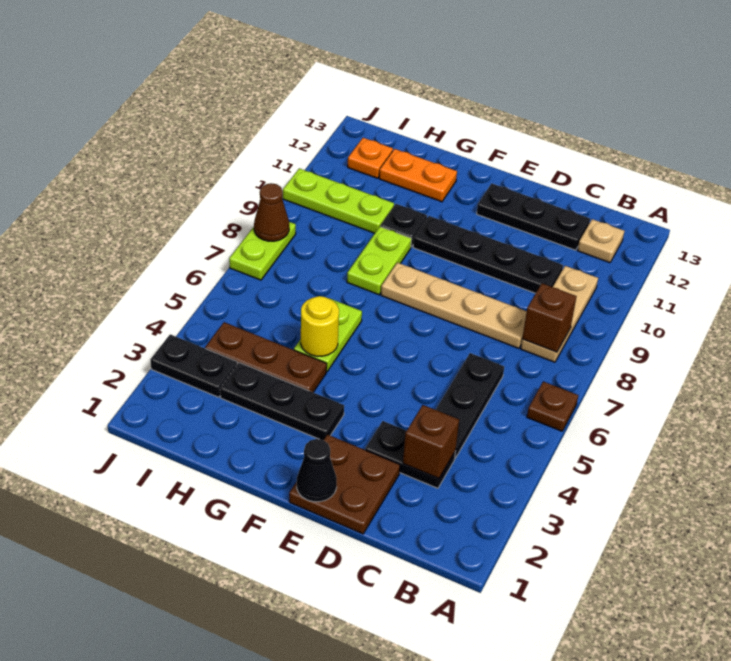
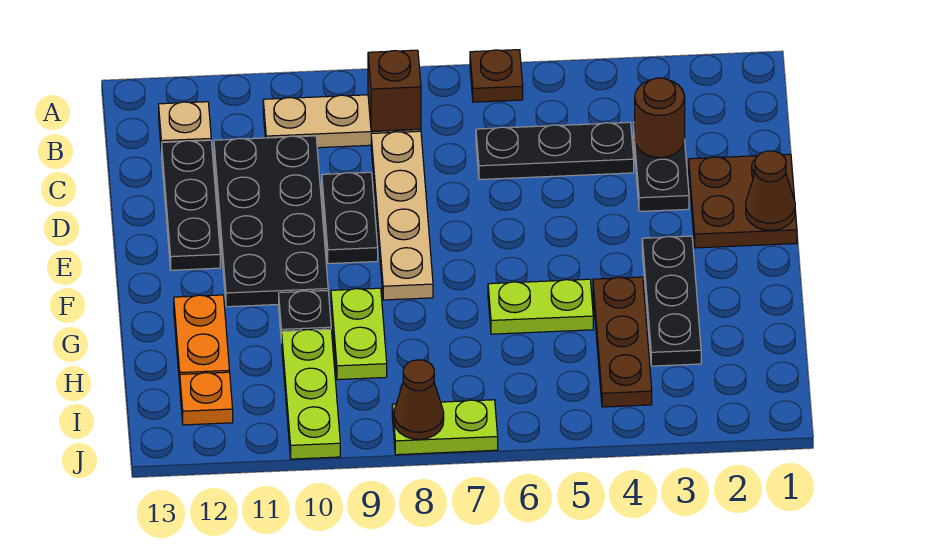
brown 1x1 brick [403,405,459,478] -> brown 1x1 round brick [635,78,685,158]
black 1x4 plate [413,216,563,293] -> black 2x4 plate [214,136,328,307]
black 1x1 cone [297,439,337,502] -> brown 1x1 cone [746,151,795,230]
yellow 1x1 round brick [301,296,339,356] -> none
lime 1x2 plate [347,226,412,295] -> lime 1x2 plate turned to [331,288,387,380]
black 1x2 plate [150,334,237,397] -> black 1x2 plate moved to [322,172,378,264]

